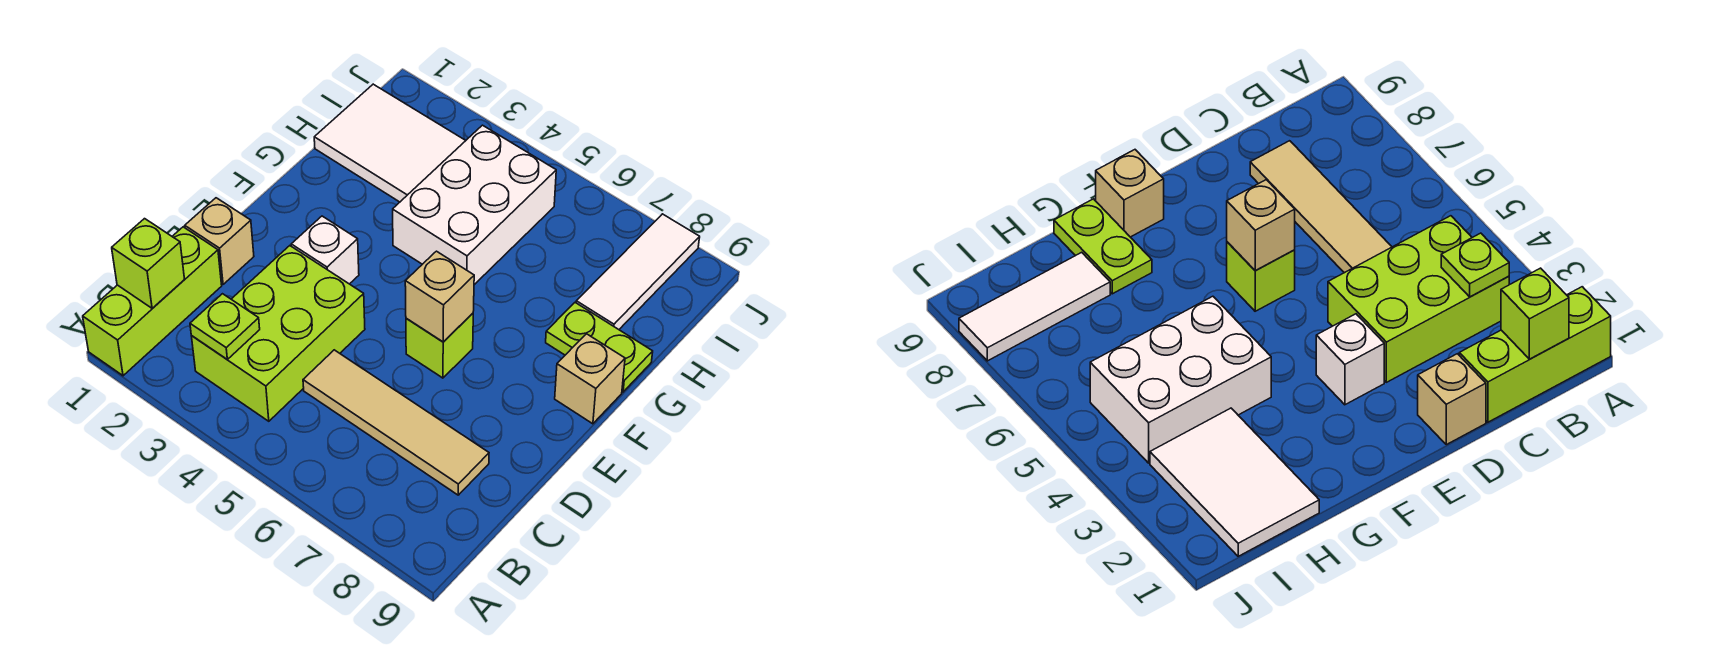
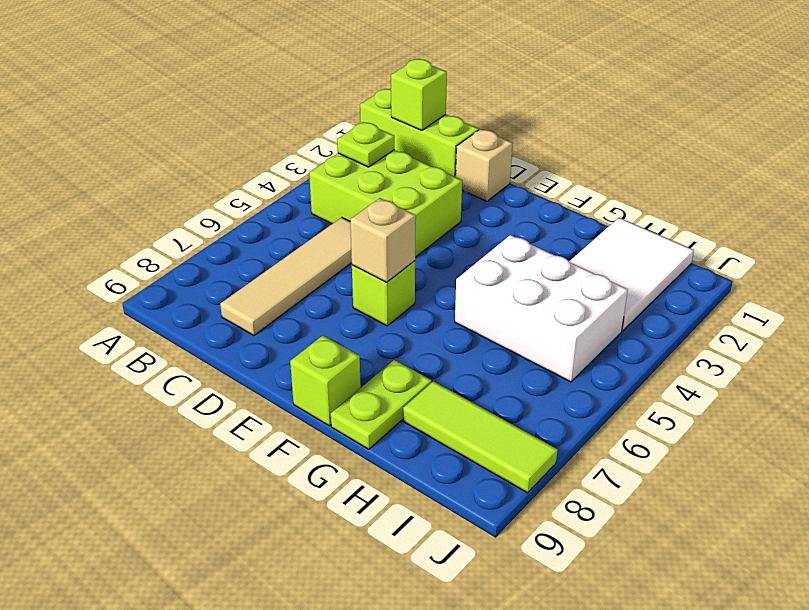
white 1x1 brick [291,216,359,284] -> none
tan 1x1 brick [555,334,625,424] -> lime 1x1 brick [290,336,361,426]
white 1x3 tile [576,214,700,329] -> lime 1x3 tile [403,381,558,493]

